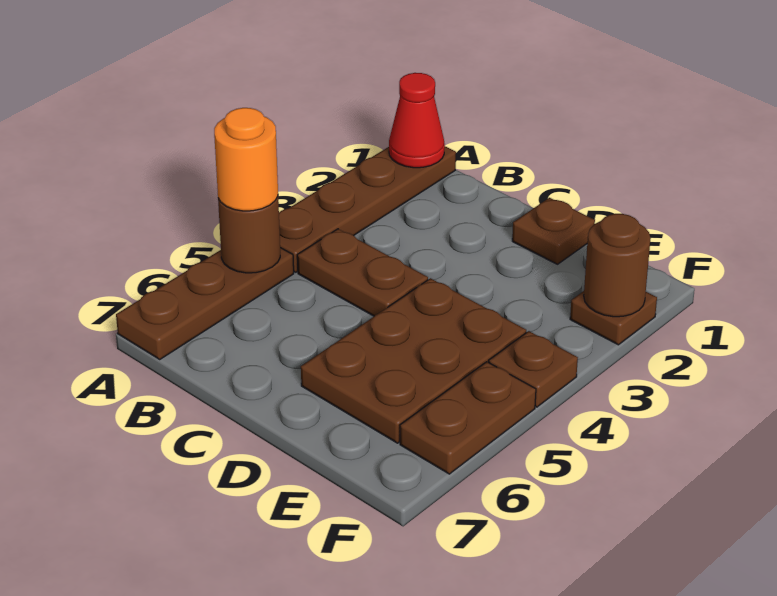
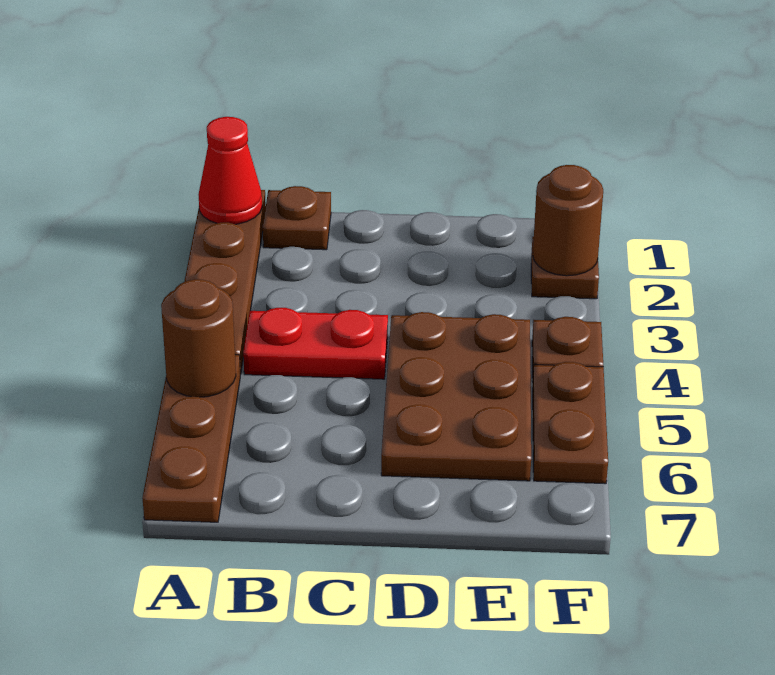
orange 1x1 round brick [214,108,278,211] -> none
brown 1x2 plate [297,229,428,316] -> red 1x2 plate [243,308,388,379]
brown 1x1 plate [512,198,595,264] -> brown 1x1 plate moved to [263,186,331,250]

